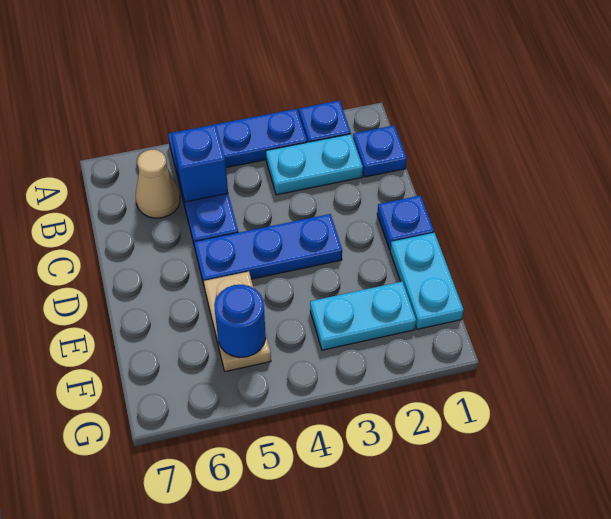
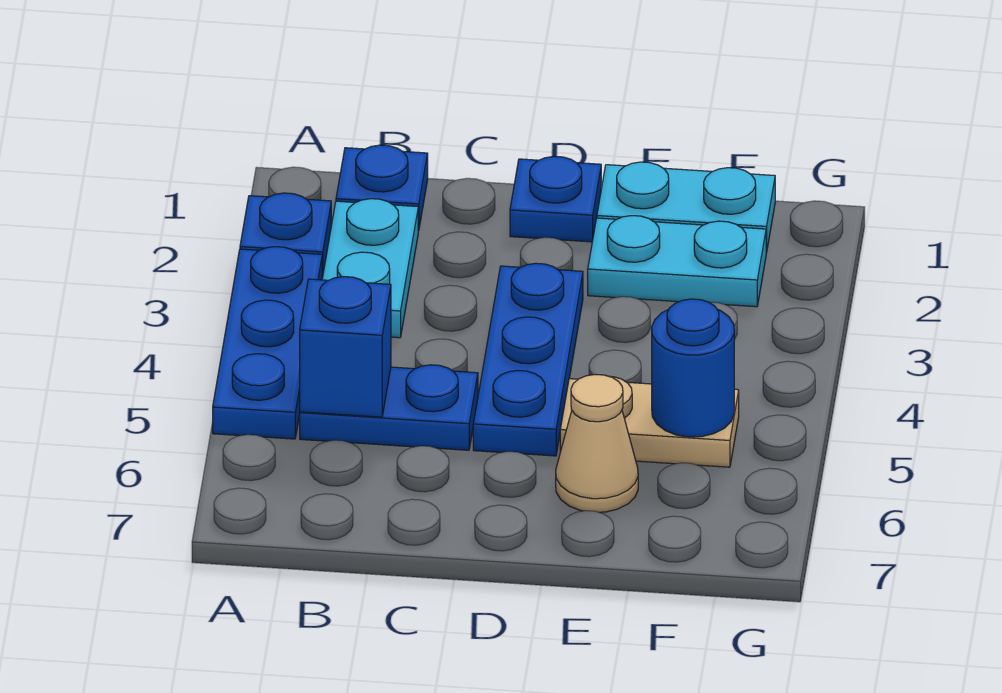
tan 1x1 cone [136,150,180,218] -> tan 1x1 cone moved to [556,374,638,512]
cyan 1x2 plate [310,281,416,350] -> cyan 1x2 plate turned to [588,216,766,307]

